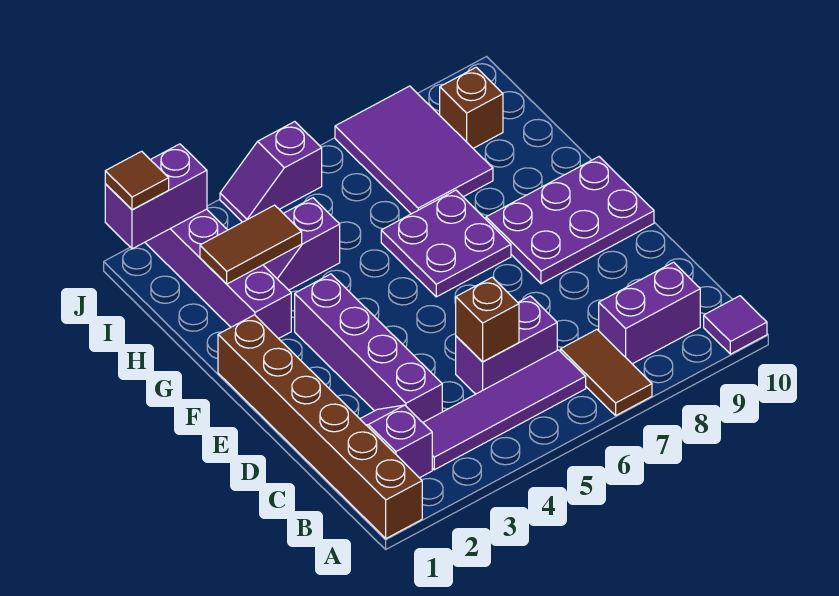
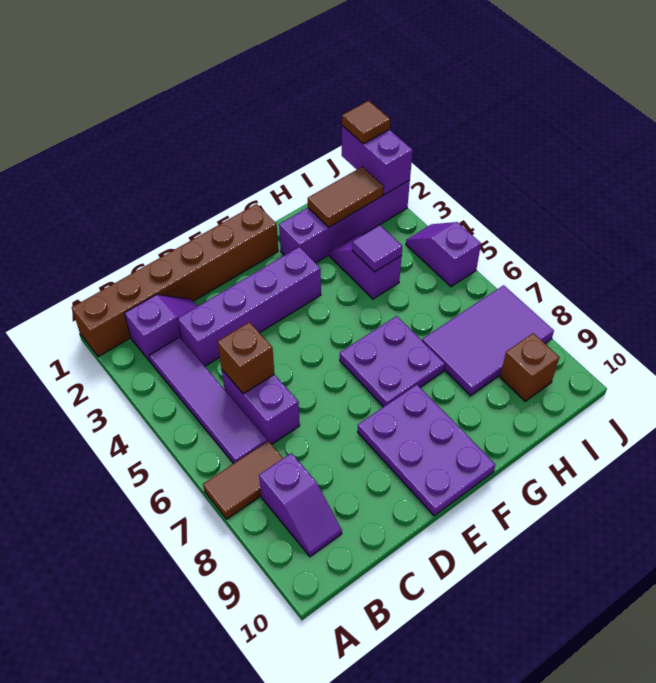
purple 1x1 tile [704,296,767,354] -> purple 1x1 tile moved to [352,225,402,272]
purple 1x2 brick [599,262,700,364] -> purple 1x2 slope [259,453,342,557]
brown 1x2 tile [200,205,302,284] -> brown 1x2 tile turned to [308,167,384,227]

